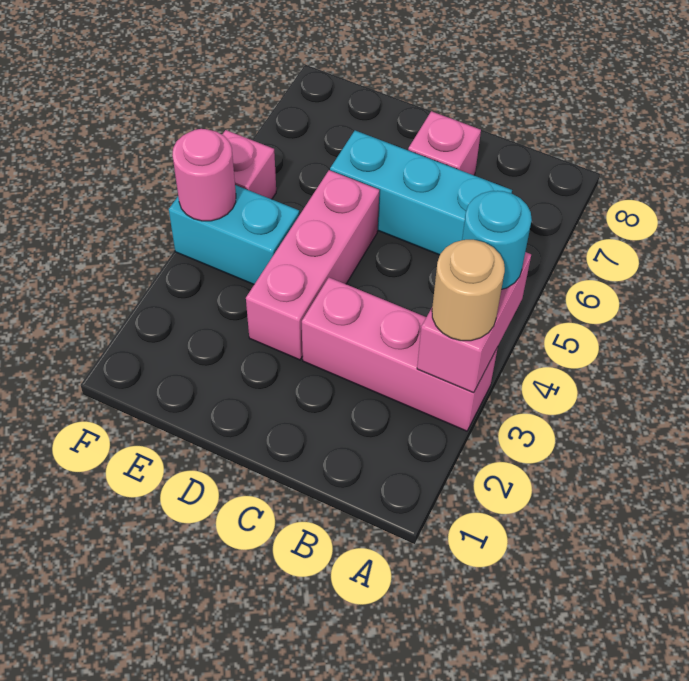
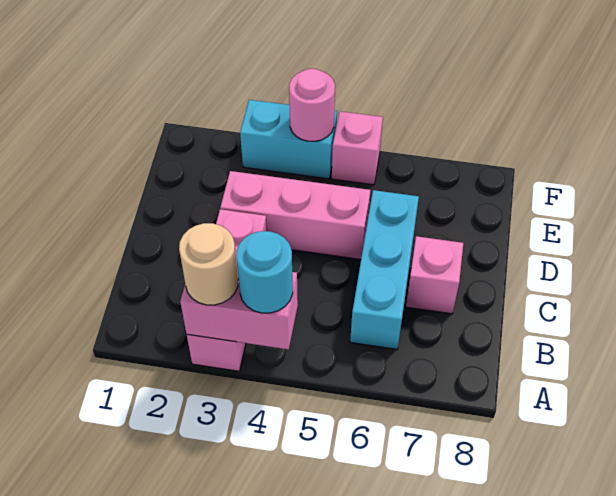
cyan 1x2 brick [169,185,299,284] -> cyan 1x2 brick turned to [240,100,337,179]

